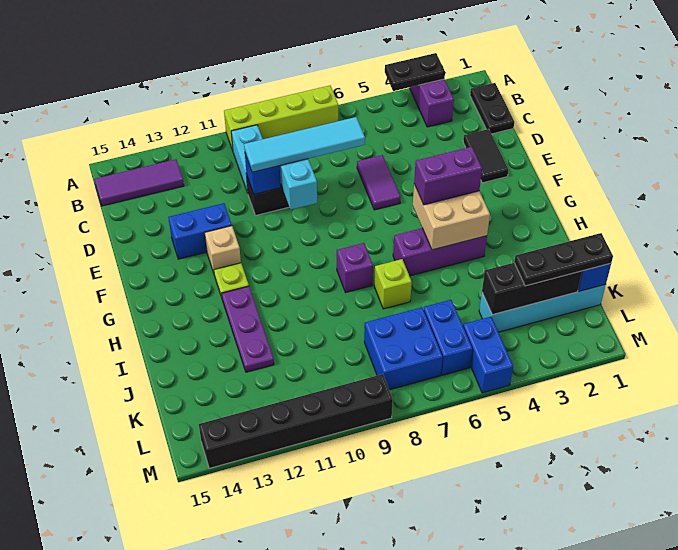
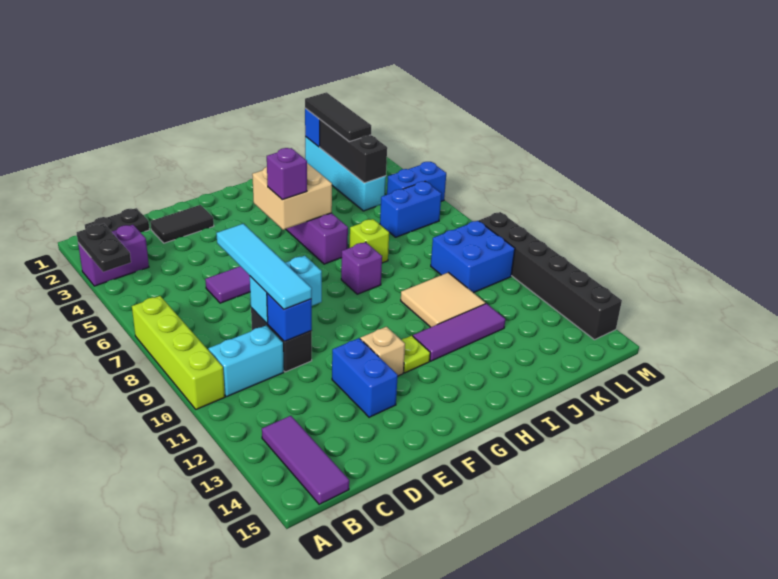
purple 1x2 brick [414,147,482,205] -> purple 1x1 brick [267,148,307,200]
purple 1x3 plate [222,286,274,372] -> purple 1x3 tile [413,304,505,361]
none -> tan 2x2 tile [401,272,485,327]
black 1x3 plate [514,233,613,286] -> black 1x3 tile [305,92,371,142]
blue 2x2 brick [364,307,443,390] -> blue 2x2 brick moved to [431,221,515,293]

